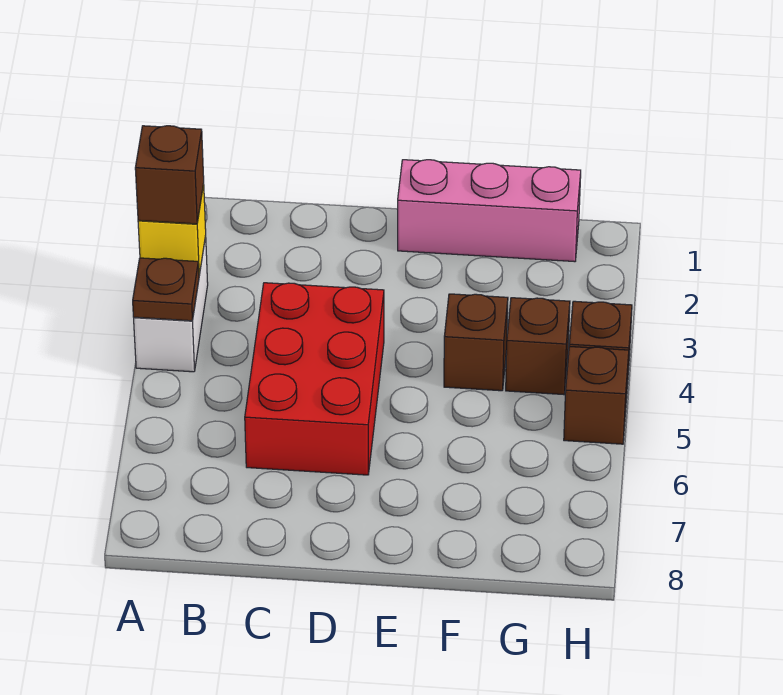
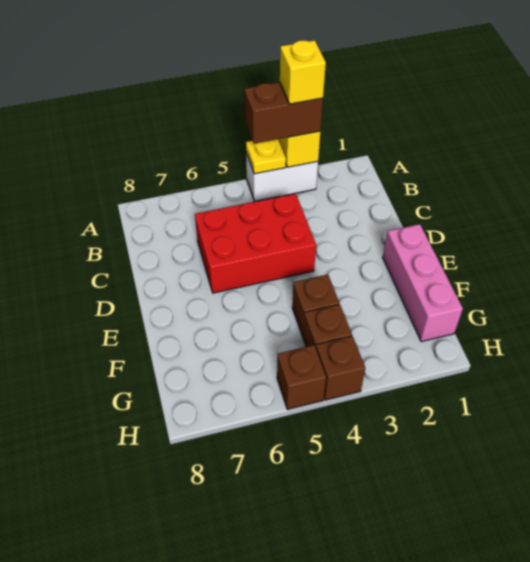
brown 1x1 brick [135,126,204,224] -> brown 1x2 brick [245,82,323,144]
none -> yellow 1x1 brick [280,40,326,104]
brown 1x1 plate [133,258,199,321] -> yellow 1x1 plate [246,139,286,174]

